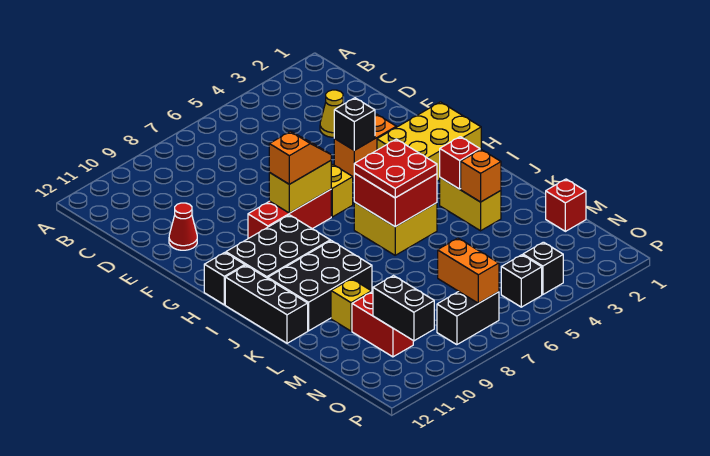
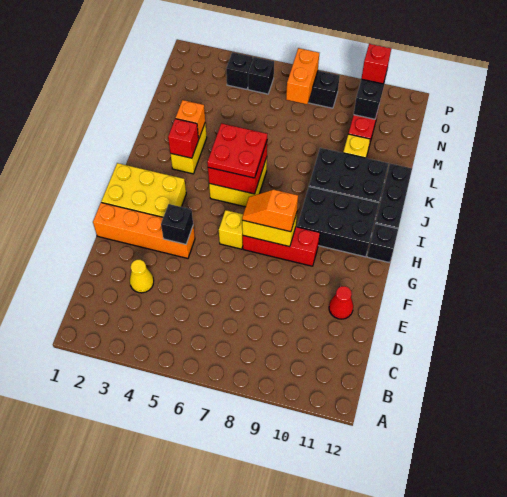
orange 1x2 brick [334,114,396,179] -> orange 1x4 brick [93,203,195,258]
red 1x1 brick [546,179,586,231] -> red 1x1 brick moved to [361,44,391,84]

